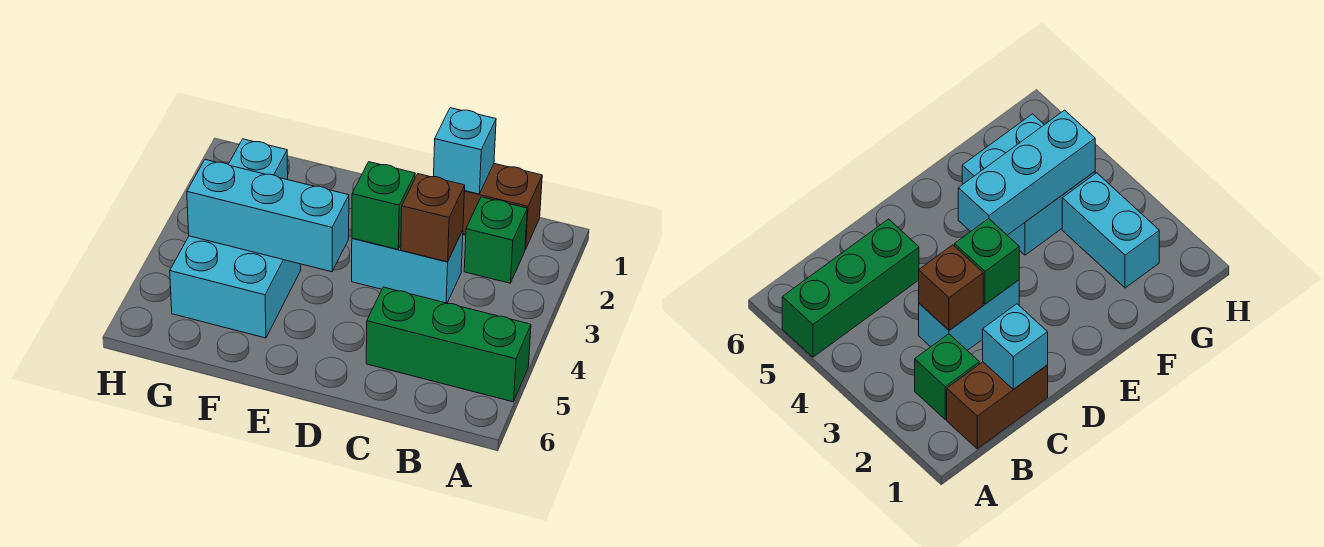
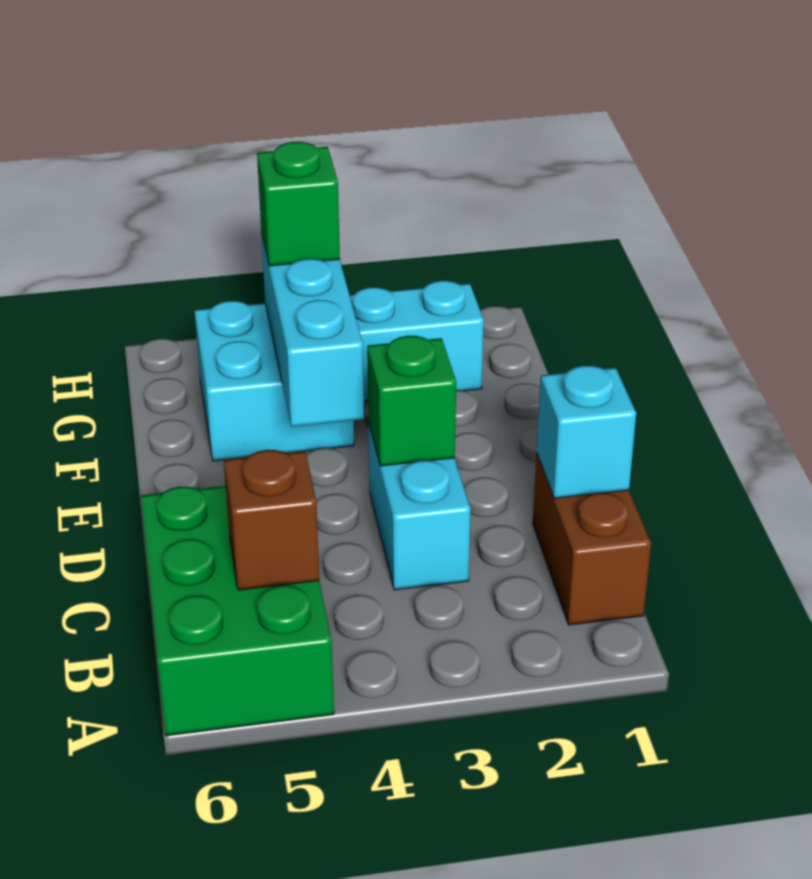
green 1x3 brick [366,287,531,402] -> green 2x3 brick [141,486,334,736]
green 1x1 brick [464,197,527,283] -> green 1x1 brick moved to [257,142,340,266]
brown 1x1 brick [401,174,465,262] -> brown 1x1 brick moved to [224,450,319,590]

